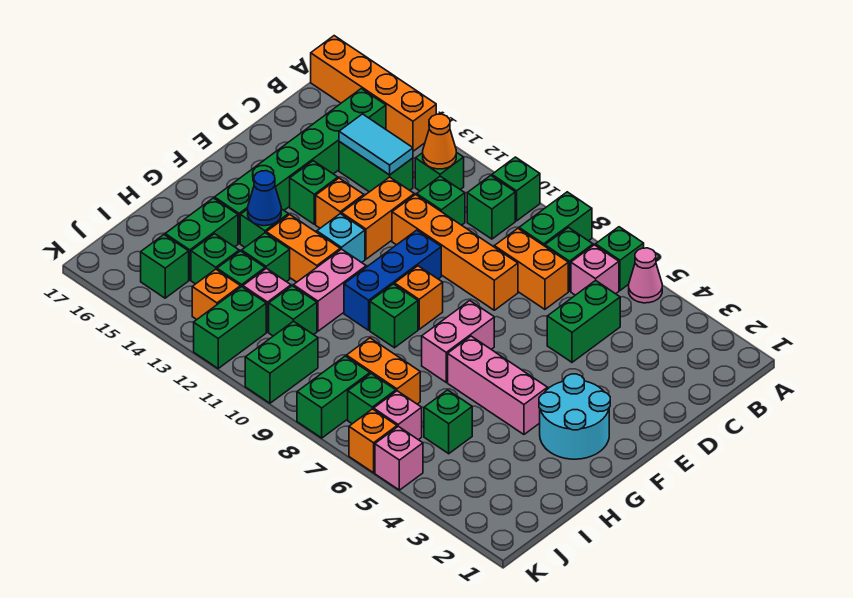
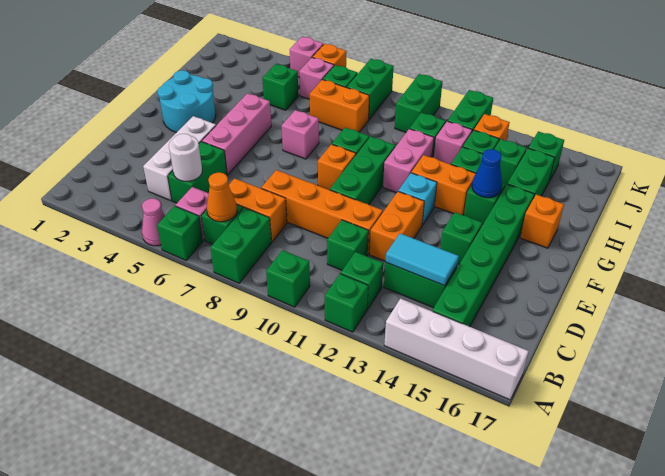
orange 1x4 brick [311,36,436,151] -> white 1x4 brick [384,299,529,400]
green 1x1 brick [467,175,515,239] -> green 1x1 brick moved to [325,274,368,332]
orange 1x1 cone [423,114,456,169] -> orange 1x1 cone moved to [207,172,237,222]
none -> white 1x3 brick [143,116,216,201]
none -> white 1x1 round brick [169,134,202,181]
blue 1x3 brick [344,230,441,330] -> green 1x3 brick [330,136,395,205]
orange 1x1 brick [316,178,364,228] -> orange 1x1 brick moved to [520,194,564,248]
pink 1x2 brick [422,301,494,382] -> pink 1x1 brick [282,110,319,159]
pink 1x3 brick [448,336,547,434] -> pink 1x3 brick turned to [202,93,271,175]

